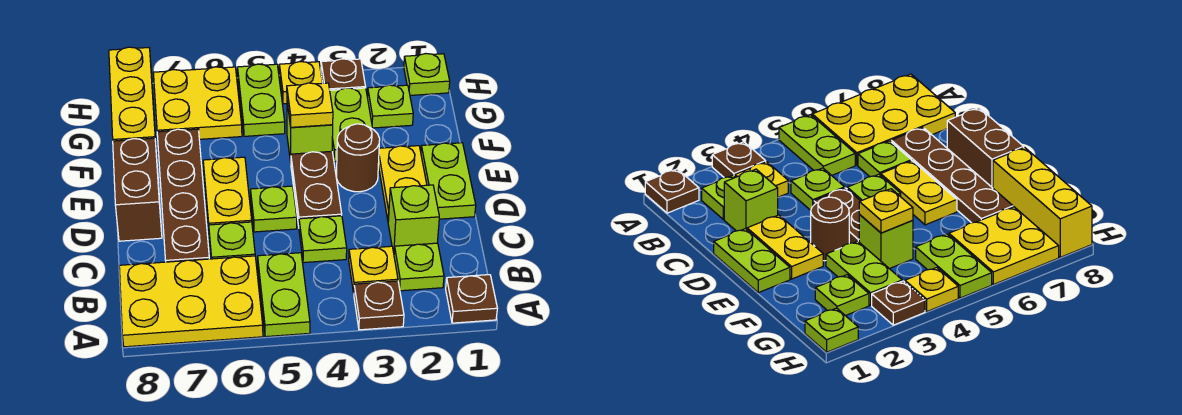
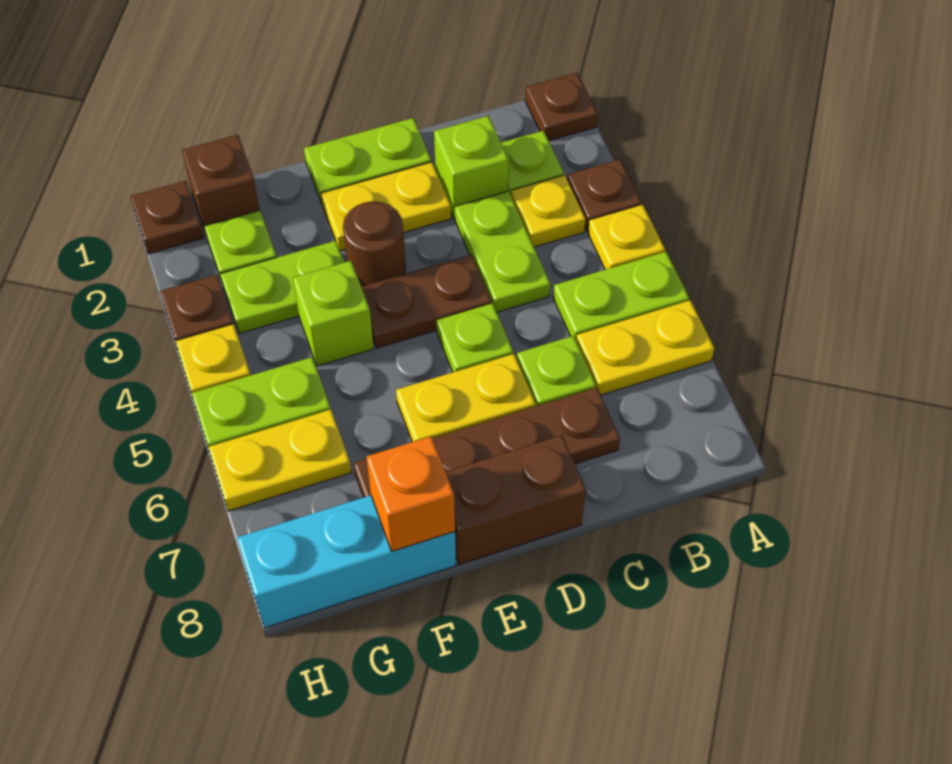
yellow 2x3 plate [119,256,263,347] -> yellow 1x2 plate [576,300,714,395]
lime 1x1 plate [299,216,347,263] -> lime 1x2 plate [455,191,550,312]
yellow 1x1 plate [287,83,333,127] -> yellow 1x1 plate moved to [588,205,665,270]
yellow 1x3 brick [109,47,158,168] -> cyan 1x3 brick [237,495,456,628]
none -> orange 1x1 brick [367,436,455,551]
none -> brown 1x1 brick [182,135,260,234]
yellow 2x2 plate [153,67,242,139] -> yellow 1x2 plate [208,410,351,511]
lime 1x1 plate [404,54,450,95] -> brown 1x1 plate [130,181,204,254]

